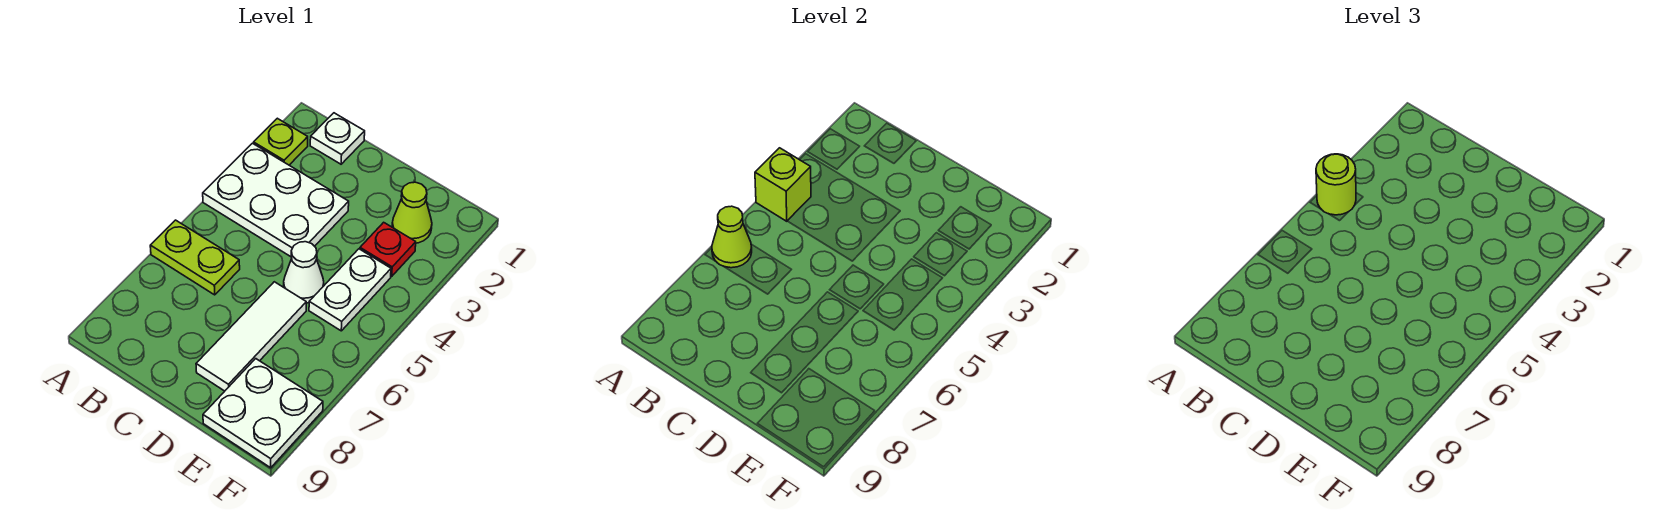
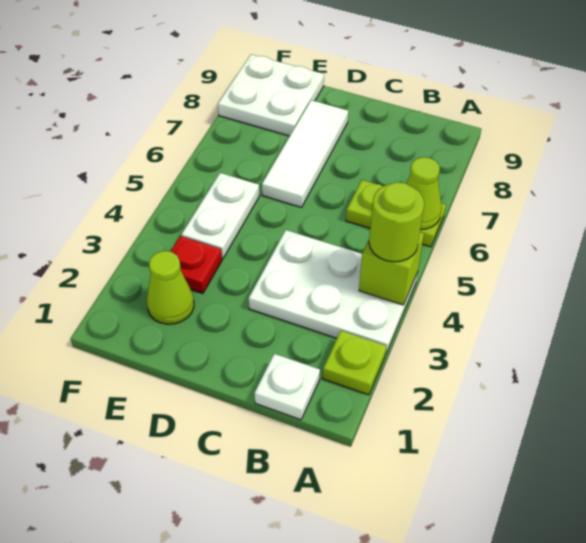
white 1x1 cone [284,242,324,303] -> none

